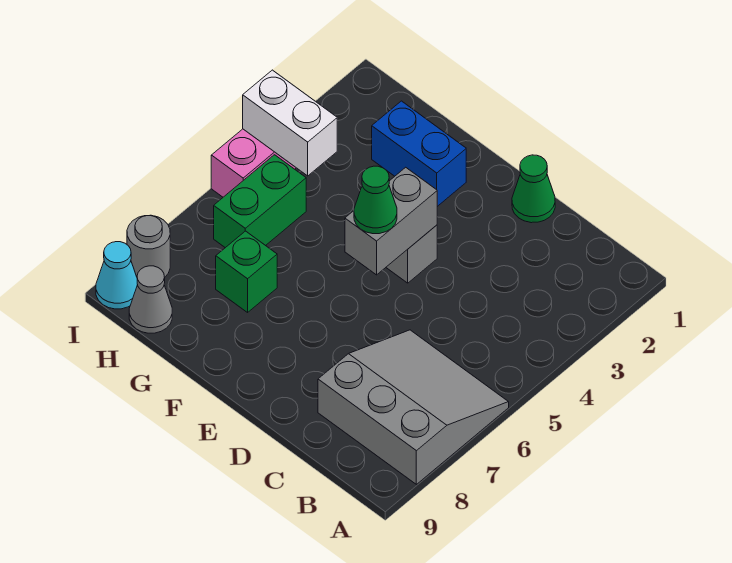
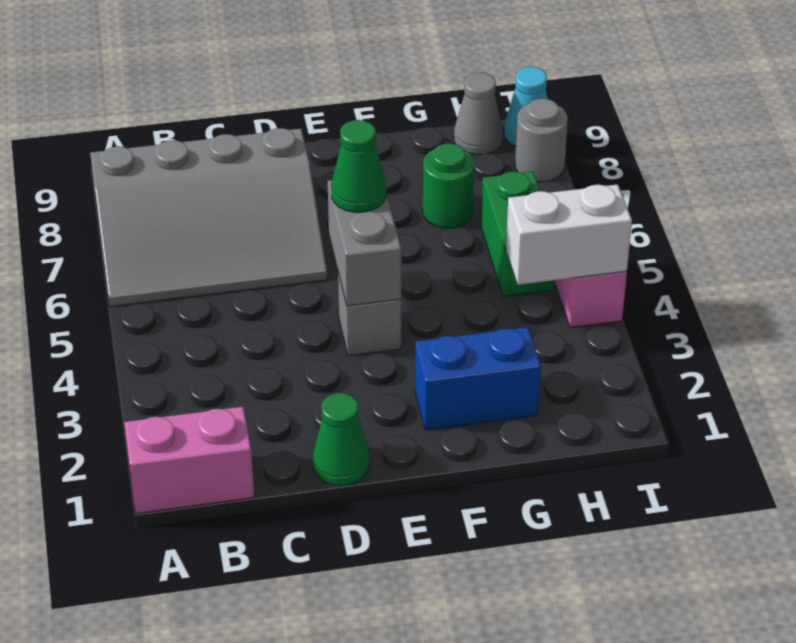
none -> pink 1x2 brick [124,407,254,514]
grey 3x3 slope [318,330,509,484] -> grey 3x4 slope [90,128,327,307]
green 1x1 brick [216,231,277,312] -> green 1x1 round brick [423,143,475,228]

